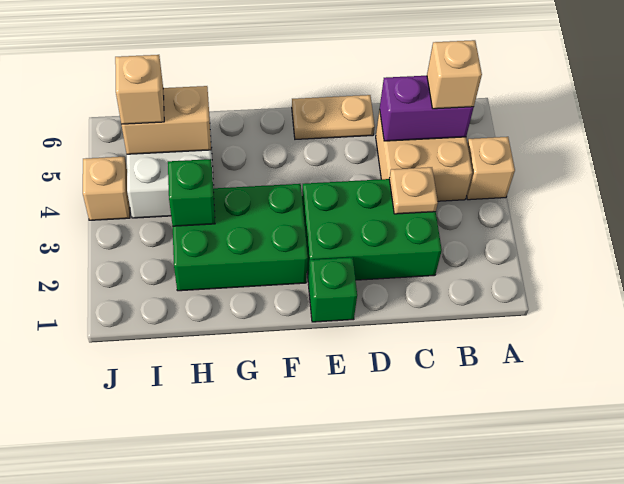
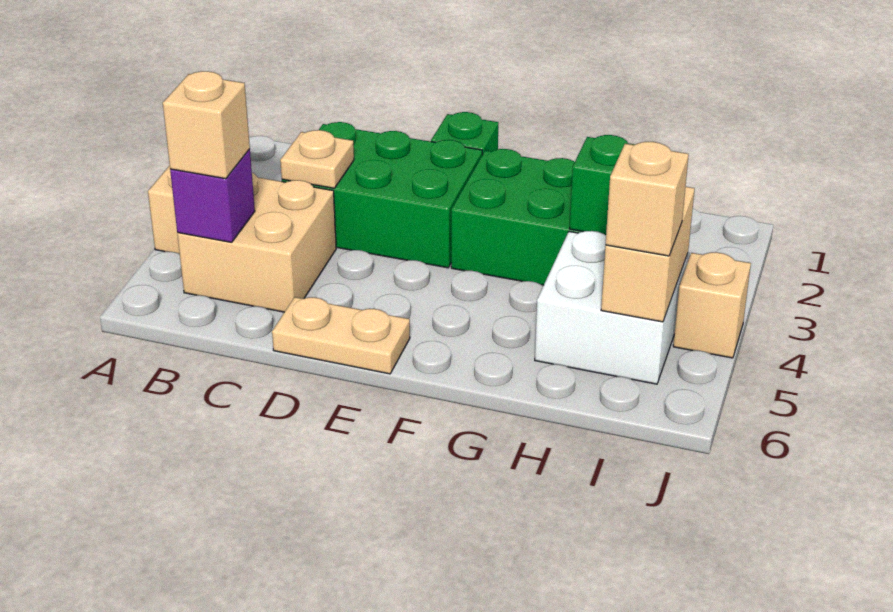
purple 1x2 brick [380,76,474,141] -> purple 1x1 brick [170,149,255,242]
tan 1x2 brick [121,86,211,154] -> tan 1x2 brick turned to [601,187,695,322]

